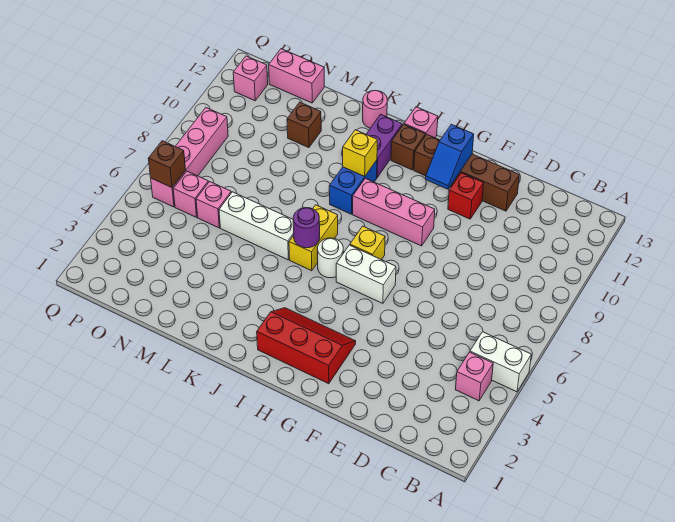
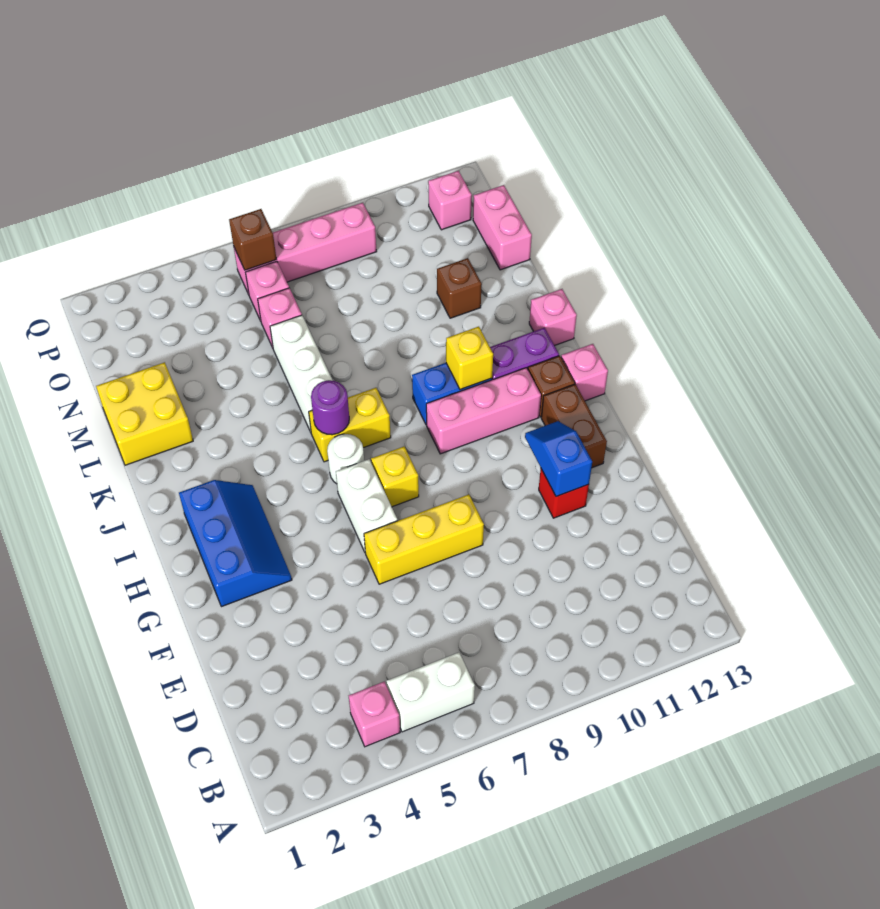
white 1x2 brick [470,332,531,392] -> white 1x2 brick turned to [386,652,475,732]
brown 1x4 brick [414,135,519,211] -> brown 1x2 brick [541,384,607,468]
none -> yellow 1x3 brick [364,495,484,584]
red 2x3 slope [257,308,356,384] -> blue 2x3 slope [179,480,292,607]
pink 1x3 brick [353,178,435,246] -> pink 1x3 brick turned to [426,368,541,454]
blue 1x2 slope [426,124,474,189] -> blue 1x2 slope turned to [525,421,592,497]
pink 1x1 round brick [363,90,387,128] -> pink 1x1 brick [529,289,577,345]
none -> yellow 2x2 brick [96,362,193,465]

